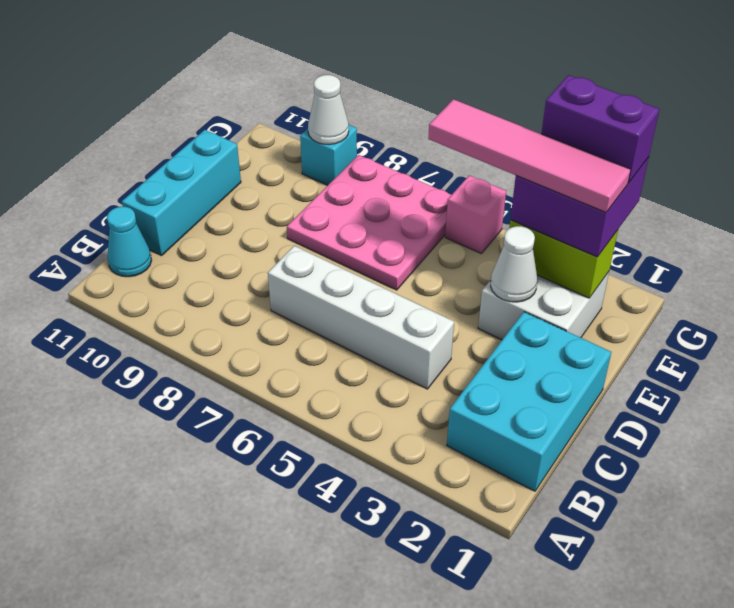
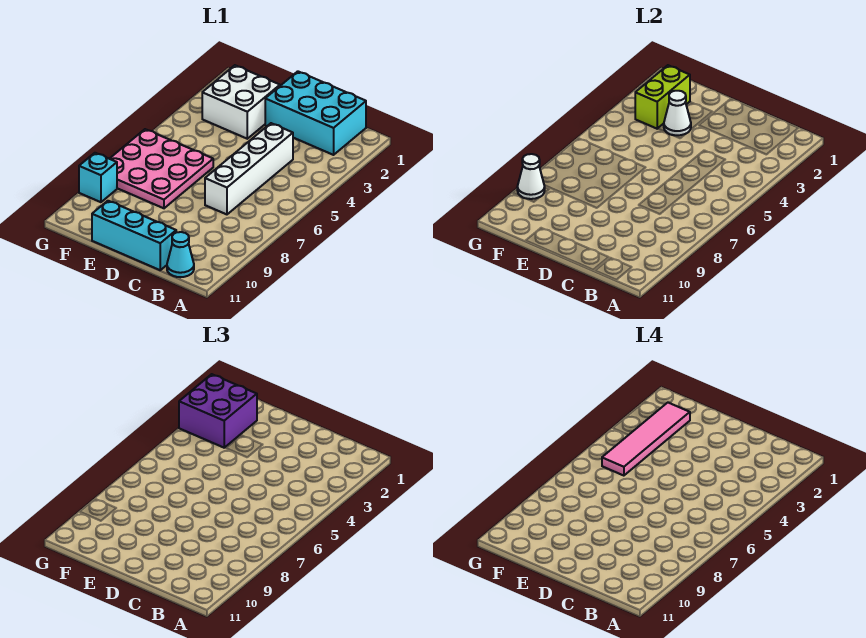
purple 1x2 brick [541,75,659,183] -> none
pink 1x1 brick [445,175,506,254] -> none

